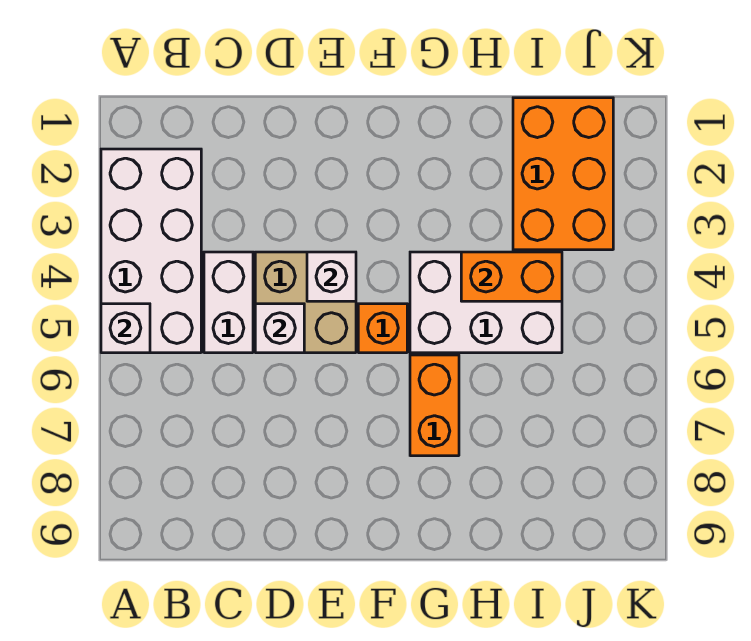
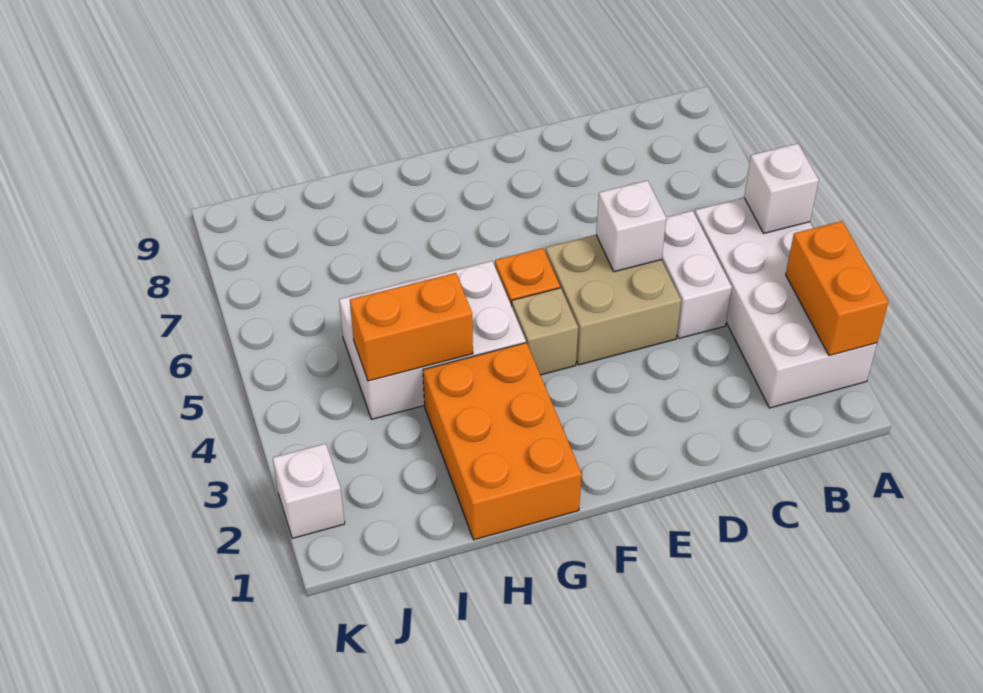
white 1x1 brick [307,252,356,301] -> white 1x1 brick moved to [273,444,345,538]
none -> tan 1x1 brick [512,288,578,375]
orange 1x2 brick [410,355,459,456] -> orange 1x2 brick moved to [786,221,888,355]
orange 2x3 brick [513,98,613,250] -> orange 2x3 brick moved to [423,343,582,540]

